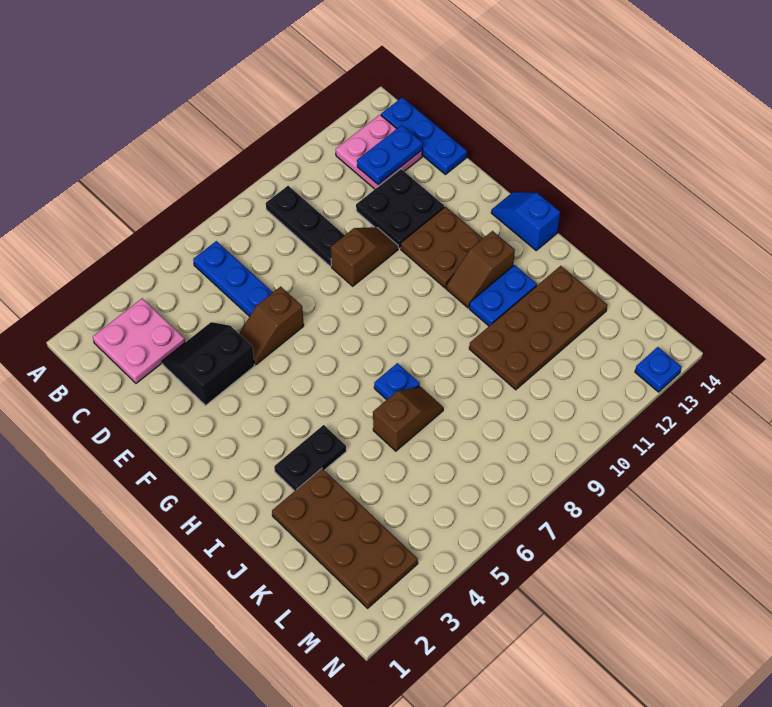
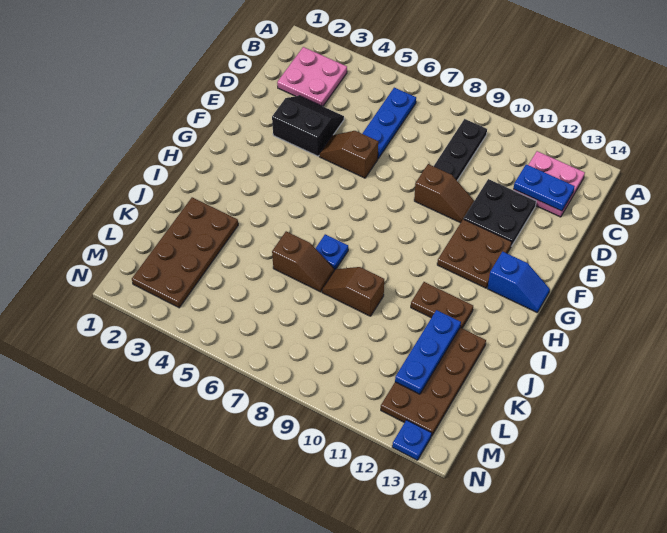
blue 1x3 plate [381,97,467,174] -> blue 1x3 plate moved to [395,310,461,394]
blue 1x2 slope [491,192,560,250] -> blue 1x2 slope turned to [488,252,550,312]
brown 1x2 slope [446,231,515,308] -> brown 1x2 slope moved to [322,267,384,316]
black 1x2 plate [274,425,346,491] -> none
blue 1x2 plate [469,265,537,326] -> brown 1x2 plate [411,282,473,328]
brown 2x4 plate [469,266,607,390] -> brown 2x4 plate turned to [381,327,486,436]

